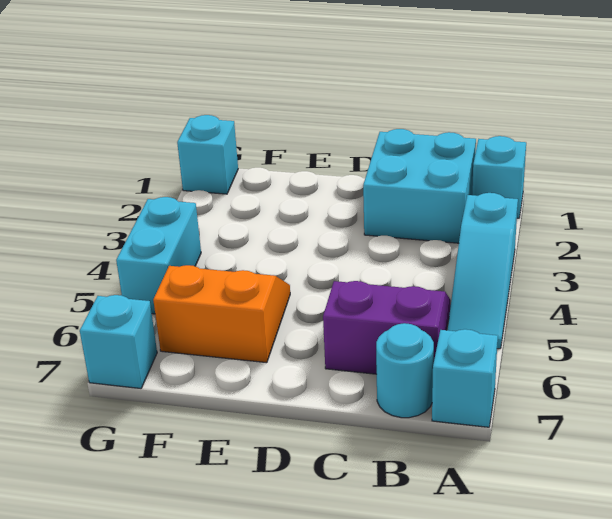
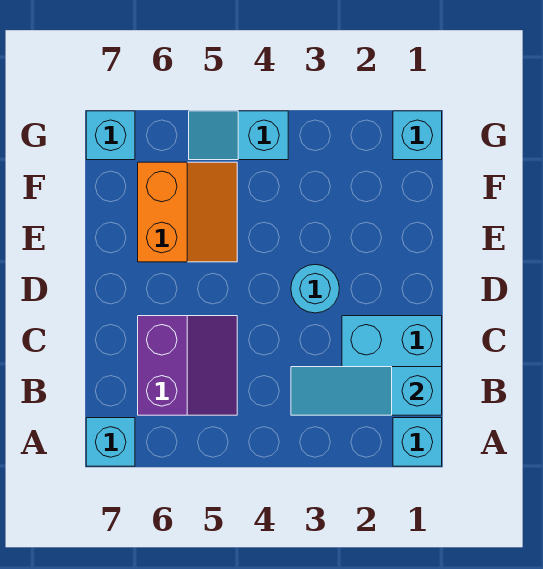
cyan 1x3 slope [448,193,518,349] -> cyan 1x3 slope moved to [291,367,442,415]
cyan 1x1 round brick [376,323,434,418] -> cyan 1x1 round brick moved to [291,264,339,313]
cyan 1x2 brick [116,197,201,314] -> cyan 1x2 slope [189,111,288,160]

